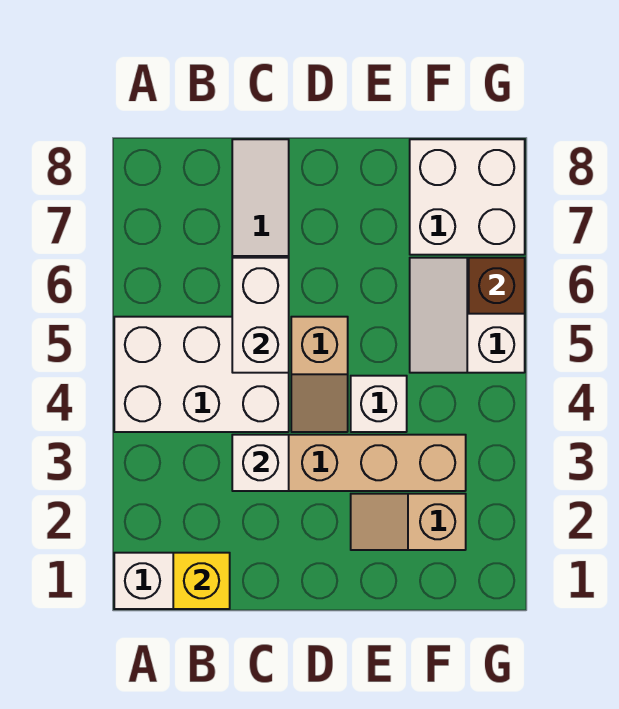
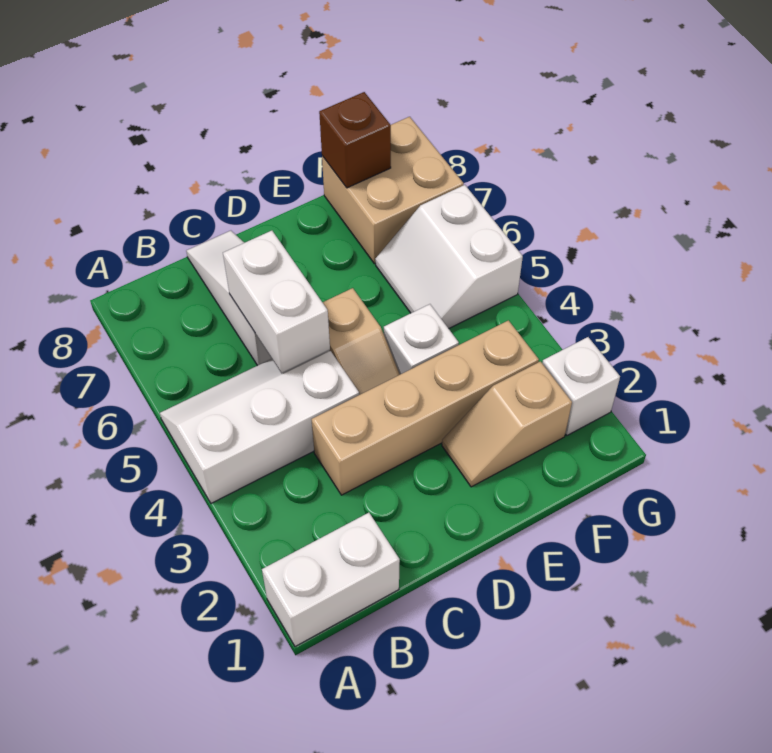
white 2x3 brick [114,317,289,432] -> white 2x3 slope [160,350,359,503]
yellow 1x1 brick [173,553,230,609] -> none
white 1x1 brick [232,435,289,491] -> white 1x1 brick moved to [542,337,620,435]
white 2x2 brick [410,139,525,255] -> tan 2x2 brick [322,117,464,264]
brown 1x1 brick [469,258,525,314] -> brown 1x1 brick moved to [319,92,391,188]

